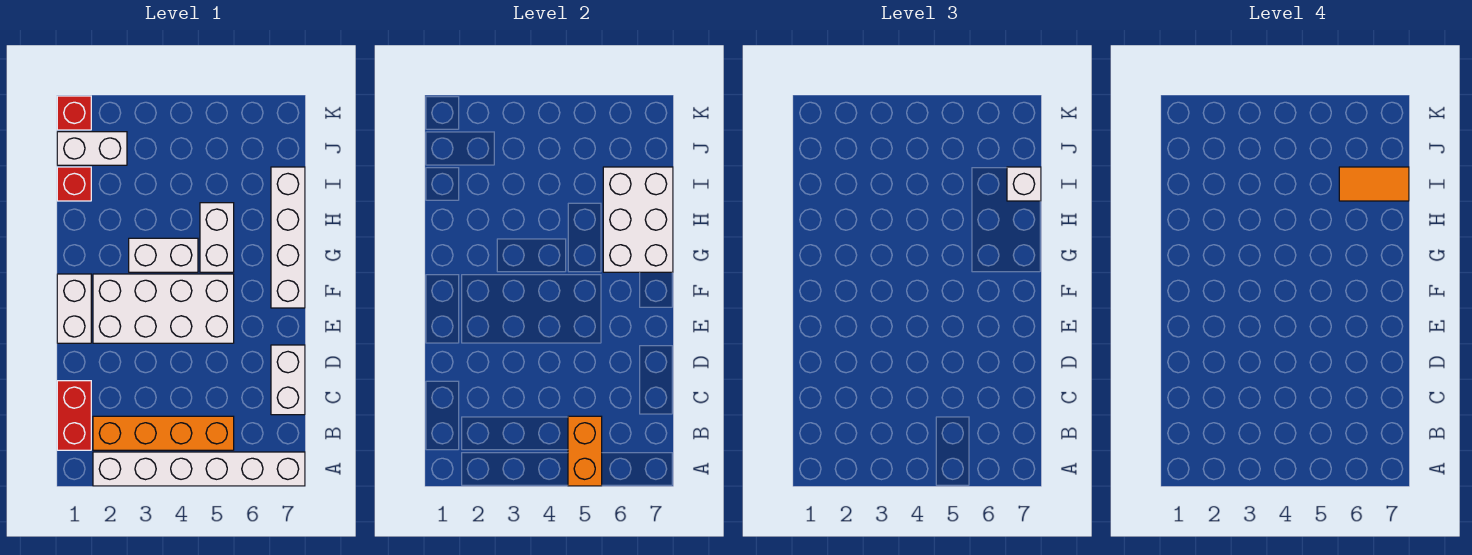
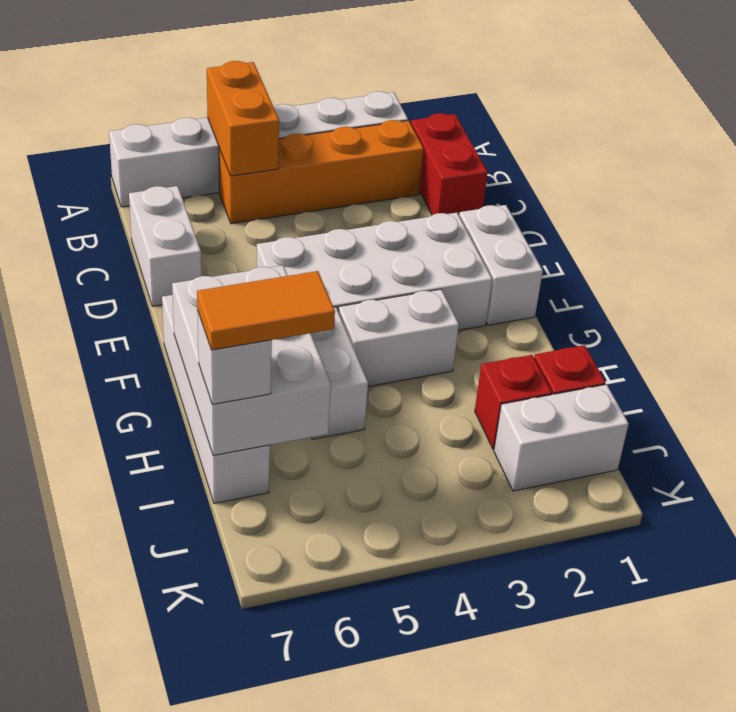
red 1x1 brick [57,96,91,130] -> red 1x1 brick moved to [475,355,552,449]

